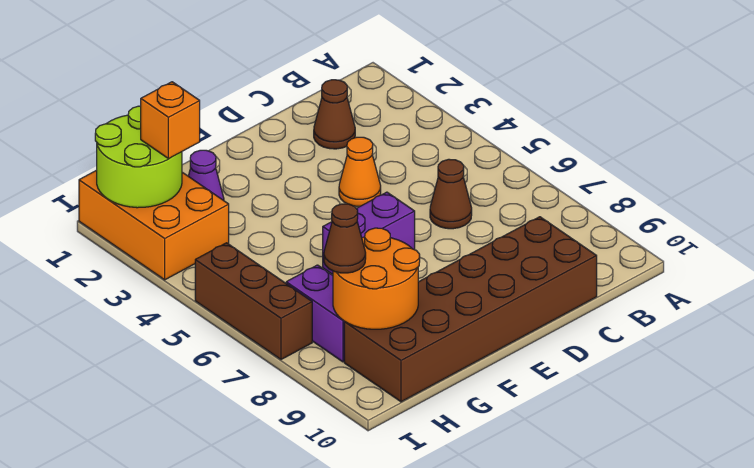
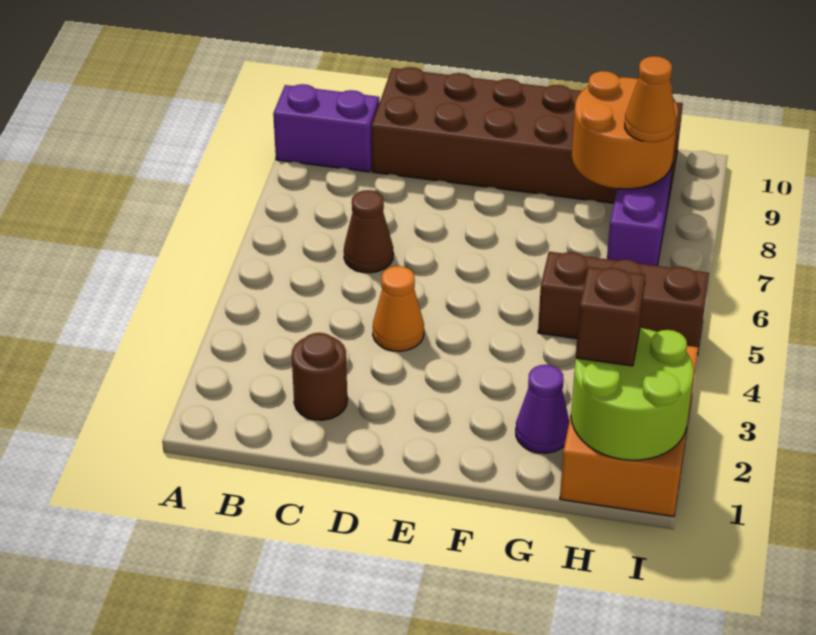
brown 1x1 cone [314,80,355,149] -> brown 1x1 round brick [292,333,347,420]
purple 1x2 brick [323,192,415,275] -> purple 1x2 brick moved to [273,84,379,172]
orange 1x1 brick [141,82,200,159] -> brown 1x1 brick [576,267,645,366]
brown 1x1 cone [324,204,366,273] -> orange 1x1 cone [625,56,676,142]
brown 1x3 brick [195,243,312,360] -> brown 1x3 brick turned to [538,252,709,355]

